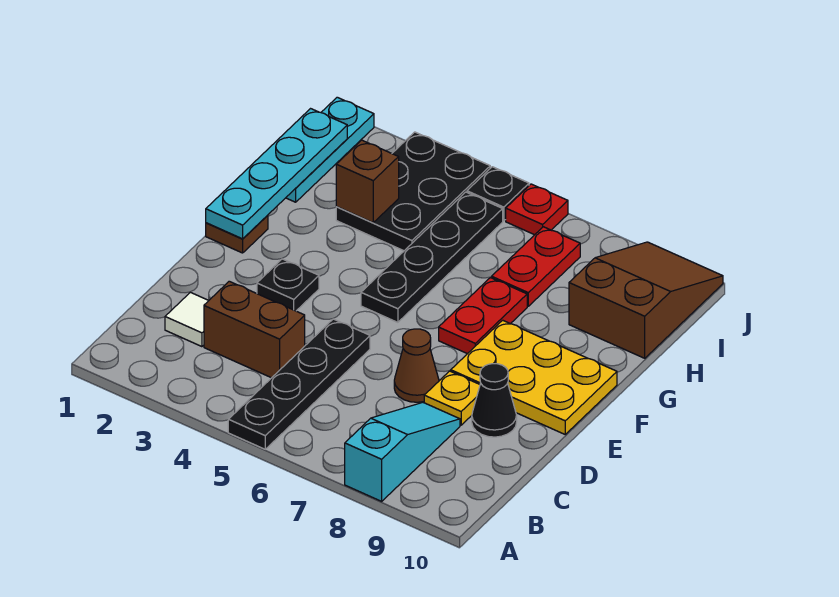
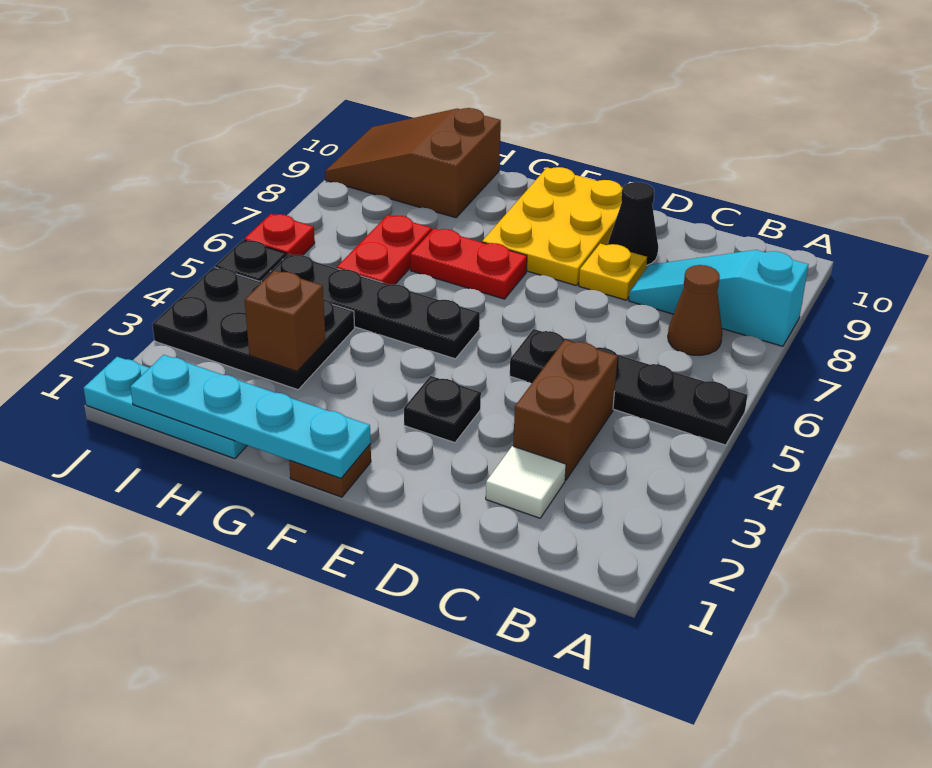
brown 1x1 cone [394,329,439,402] -> brown 1x1 cone moved to [668,265,722,355]
red 1x2 plate [492,227,580,306] -> red 1x2 plate turned to [337,215,432,285]

